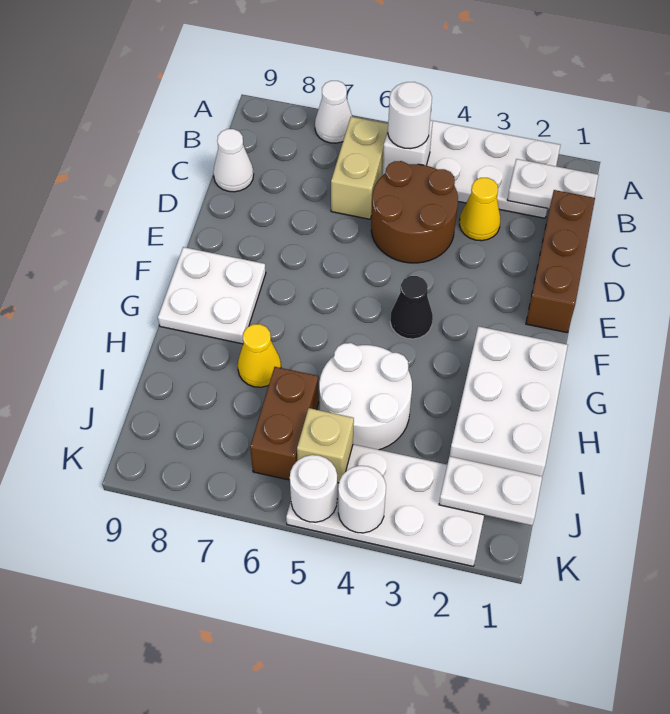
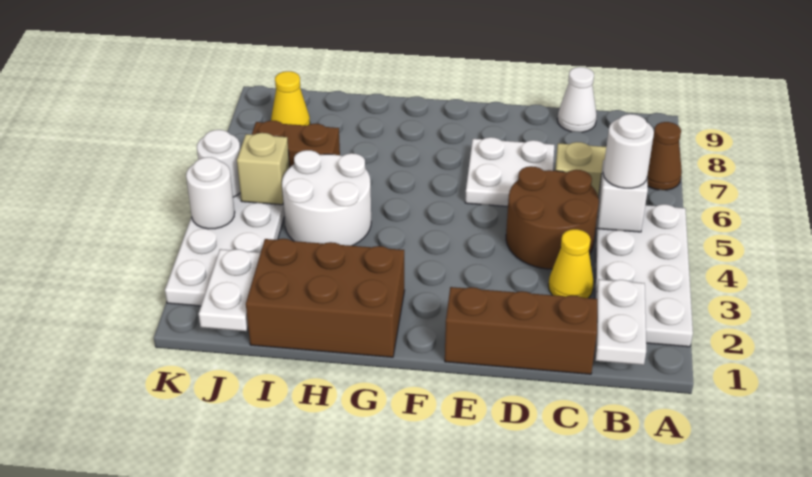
white 1x1 cone [315,81,352,143] -> brown 1x1 cone [647,122,682,190]
black 1x1 cone [390,276,433,339] -> none
white 2x2 plate [158,247,266,344] -> white 2x2 plate moved to [465,137,554,207]
white 2x3 brick [450,326,568,476] -> brown 2x3 brick [246,239,405,357]
yellow 1x1 cone [238,324,281,387] -> yellow 1x1 cone moved to [271,71,310,126]

